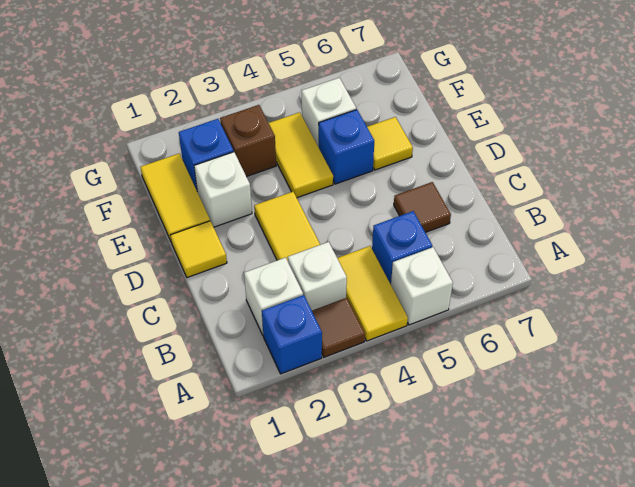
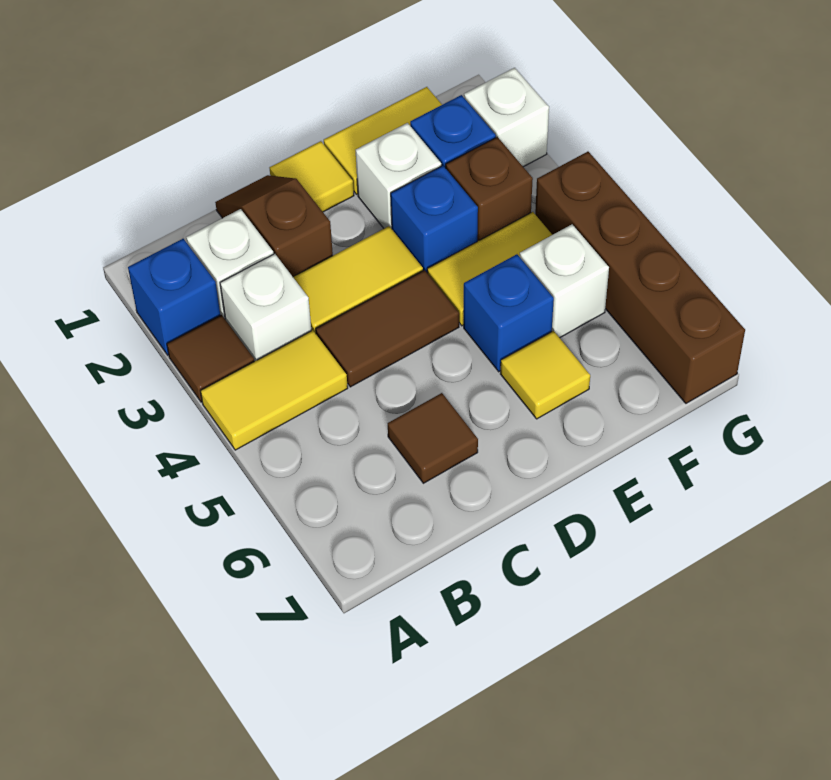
white 1x1 brick [391,247,453,325] -> white 1x1 brick moved to [464,68,549,167]
blue 1x1 brick [372,211,432,284] -> blue 1x1 brick moved to [391,166,478,272]
none -> brown 1x2 slope [215,175,333,277]
none -> brown 1x2 tile [316,270,459,387]
none -> brown 1x4 brick [535,152,745,403]

